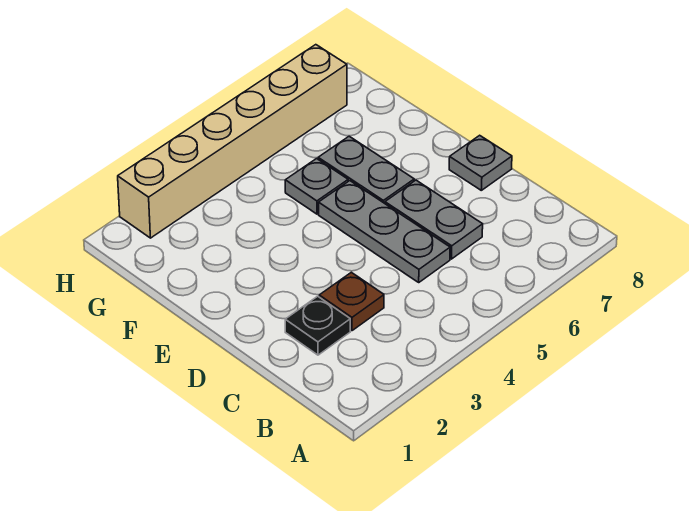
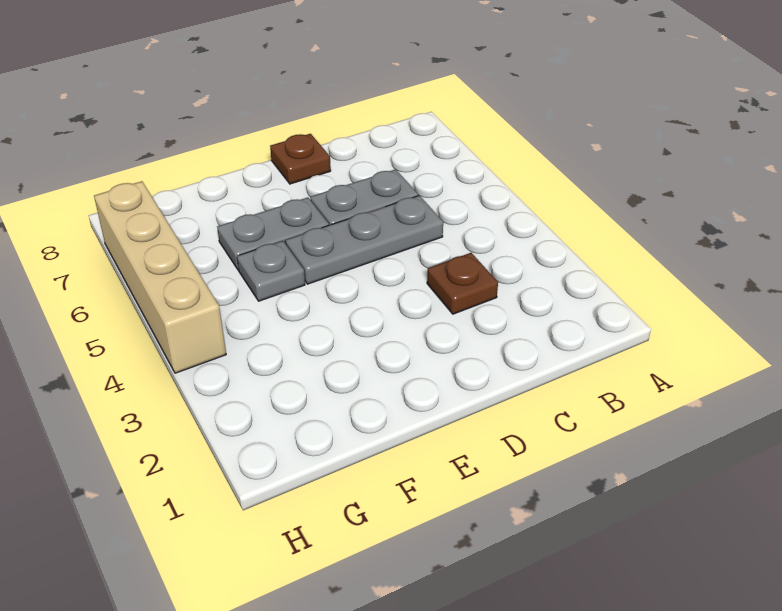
black 1x1 plate [285,296,350,355] -> none
grey 1x1 plate [449,135,512,190] -> brown 1x1 plate [270,134,331,184]
tan 1x6 brick [118,45,347,238] -> tan 1x4 brick [94,181,226,373]

